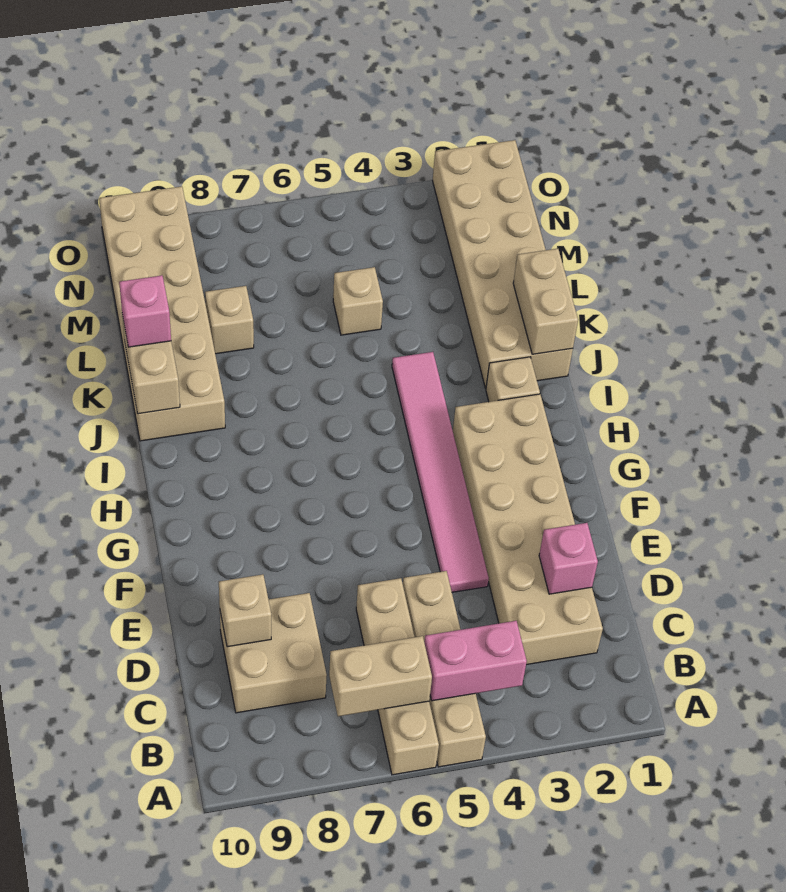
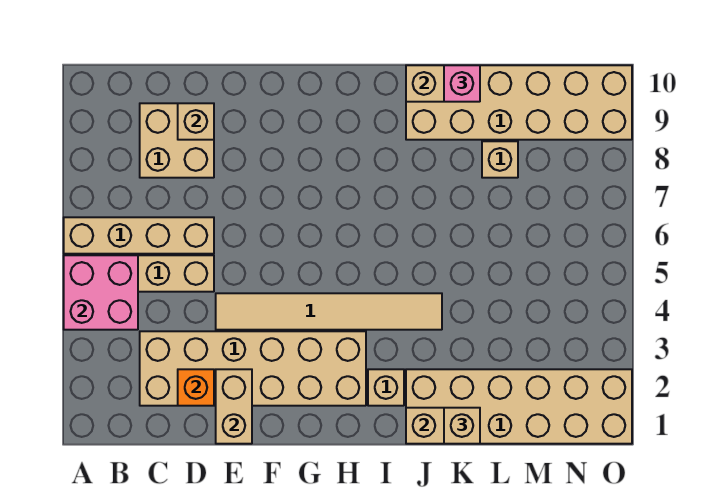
pink 1x2 brick [424,621,527,701] -> pink 2x2 brick [64,255,138,330]
tan 1x2 brick [329,636,432,716] -> tan 1x2 brick moved to [216,369,252,444]
pink 1x1 brick [539,523,598,594] -> orange 1x1 brick [178,369,214,406]
pink 1x6 tile [392,352,489,592] -> tan 1x6 tile [216,293,442,330]
tan 1x1 brick [333,267,383,335] -> tan 1x1 brick moved to [444,408,480,444]

